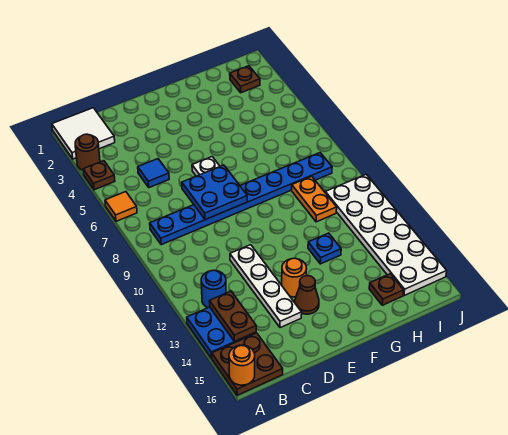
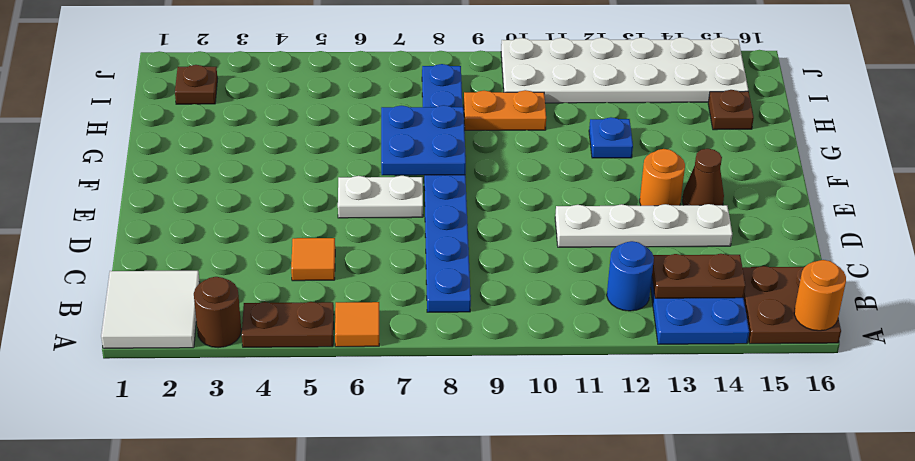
brown 1x1 plate [83,161,115,190] -> brown 1x2 plate [242,302,334,347]
blue 1x1 tile [138,159,169,188] -> orange 1x1 tile [291,238,335,281]
blue 2x2 plate [182,165,247,220] -> blue 2x2 plate moved to [381,105,466,175]

